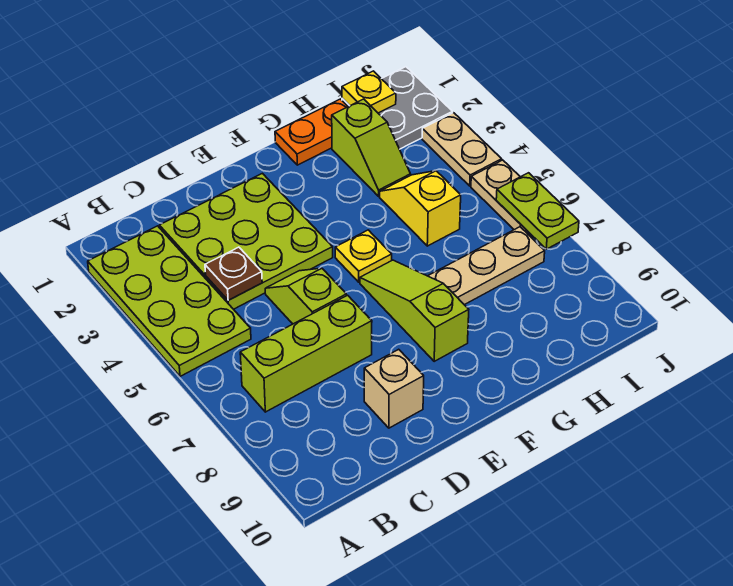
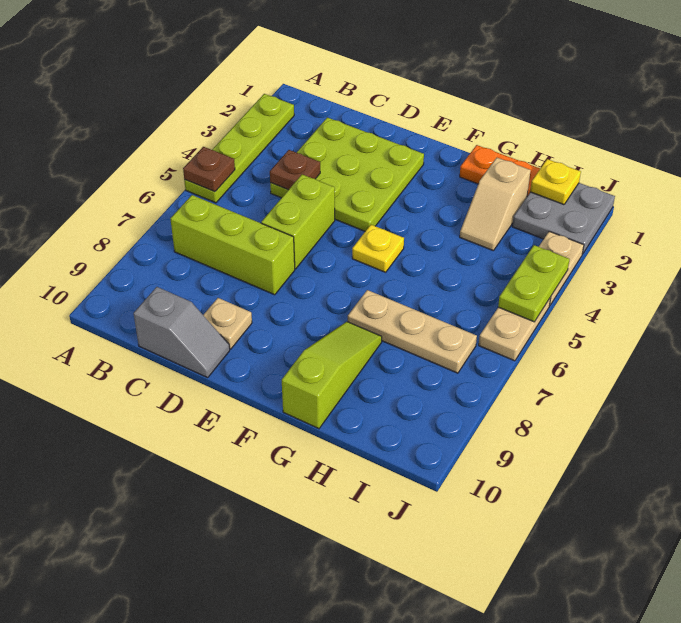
lime 2x4 plate [88,226,251,376] -> lime 1x4 plate [184,94,294,203]
none -> brown 1x1 plate [183,147,235,192]
none -> grey 1x2 slope [134,287,230,378]
lime 1x2 slope [265,268,346,324] -> lime 1x2 brick [261,174,335,269]
tan 1x1 brick [364,349,424,428] -> tan 1x1 plate [204,298,252,349]
lime 1x3 slope [360,260,469,361] -> lime 1x3 slope moved to [282,322,382,429]
lime 1x2 slope [332,99,411,196] -> tan 1x2 slope [460,157,531,251]
yellow 1x2 slope [380,171,461,246] -> none
lime 1x2 plate [496,173,579,249] -> lime 1x2 plate moved to [498,245,569,322]

